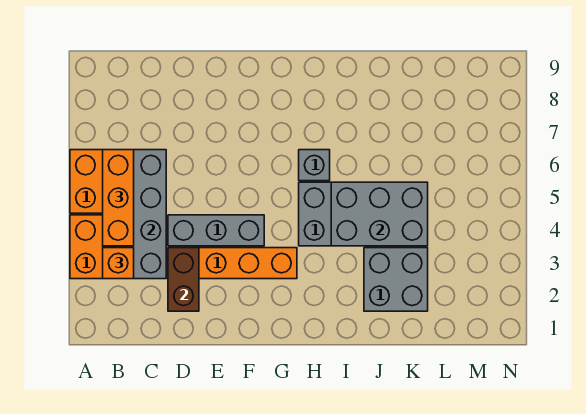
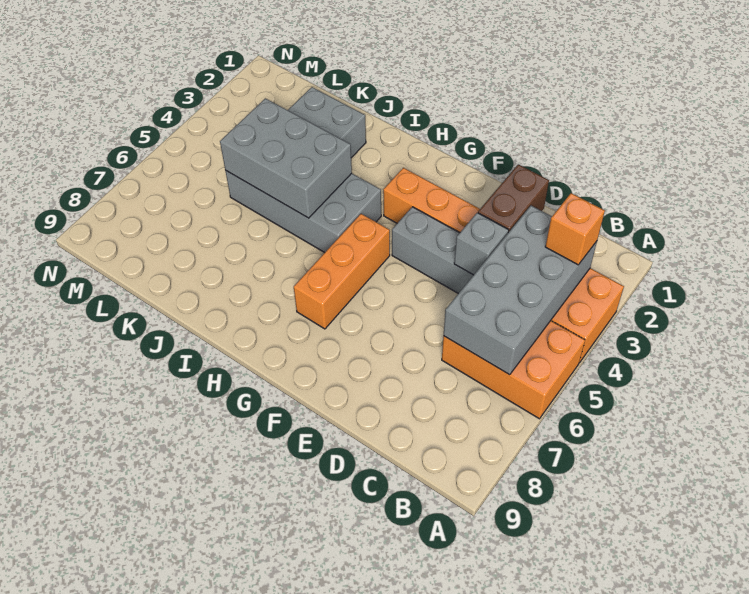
orange 1x3 brick [103,150,134,246] -> orange 1x3 brick moved to [294,214,390,329]
grey 1x1 brick [299,150,330,181] -> grey 1x1 brick moved to [454,213,509,275]

